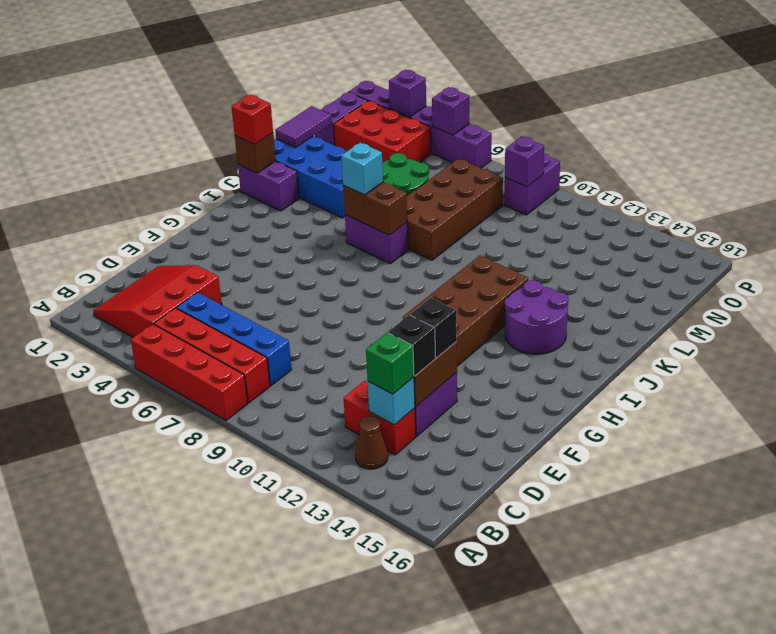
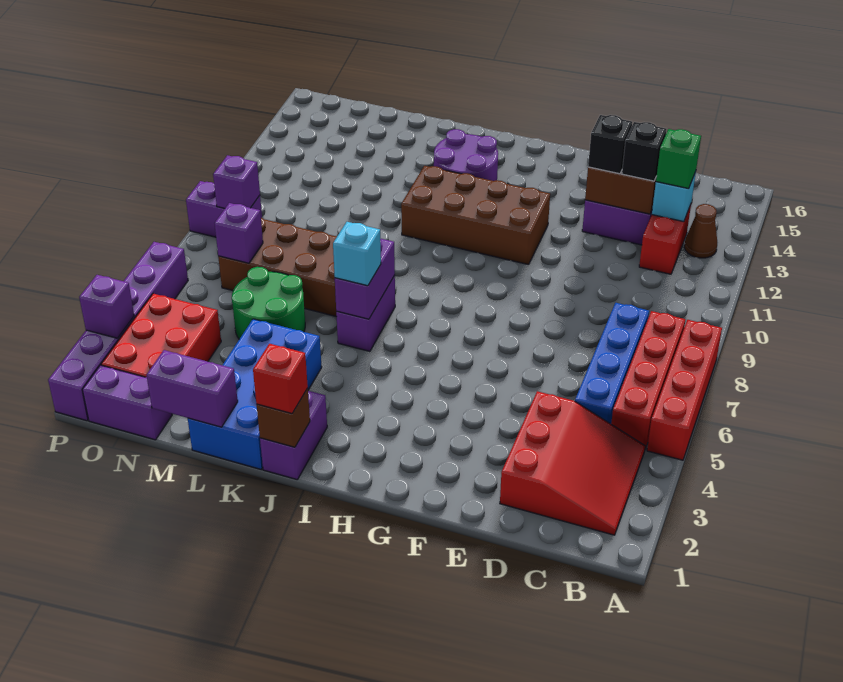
red 3x3 slope [93,265,222,338] -> red 3x3 slope turned to [500,391,645,535]
brown 1x2 brick [343,182,407,235] -> purple 1x2 brick [335,239,395,319]
purple 1x2 tile [275,106,332,147] -> purple 1x2 brick [146,350,238,427]
purple 1x1 brick [432,87,469,135] -> purple 1x1 brick moved to [215,203,263,263]

